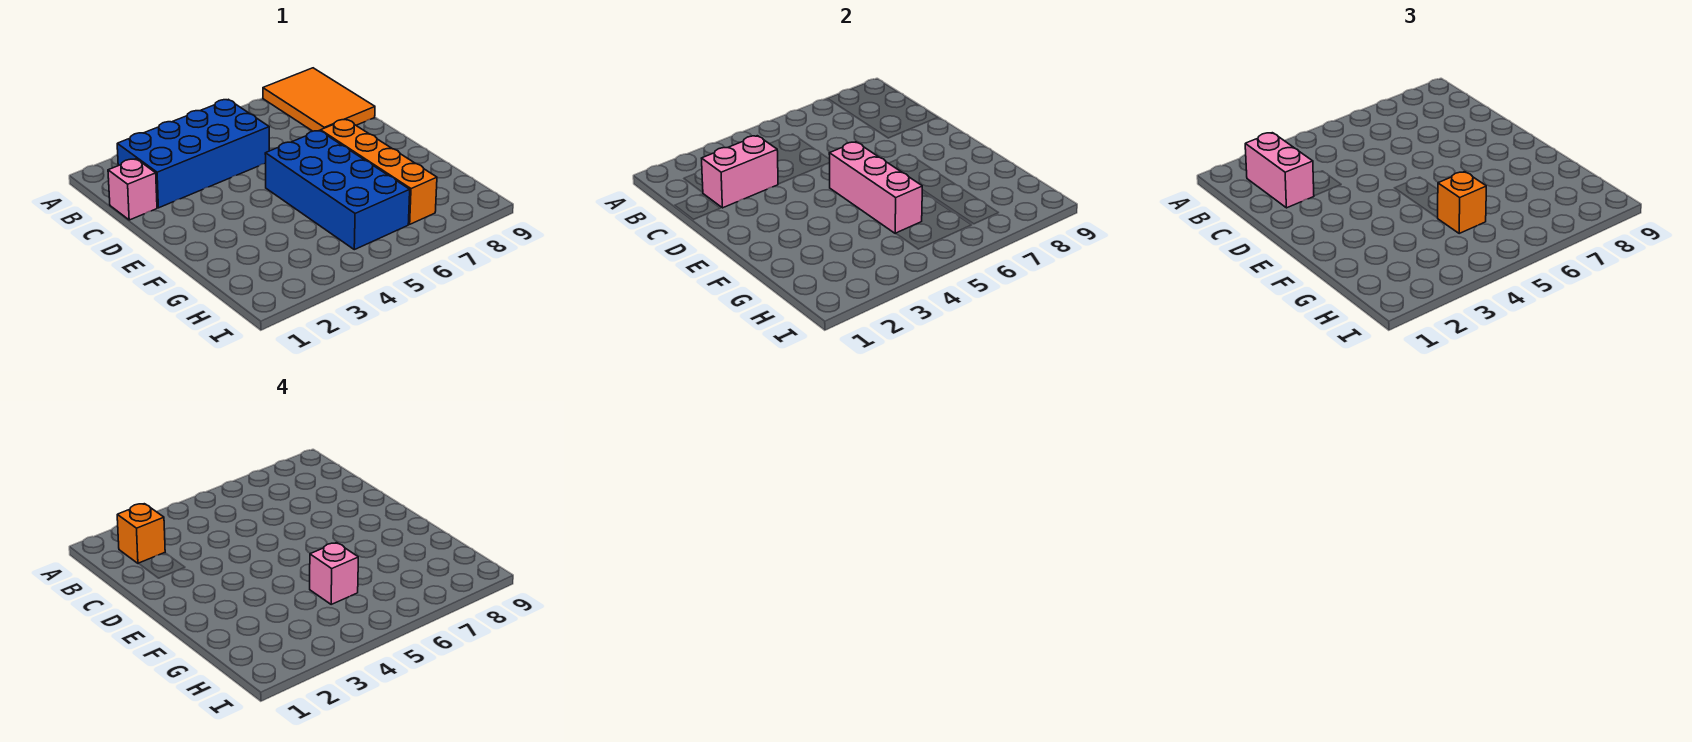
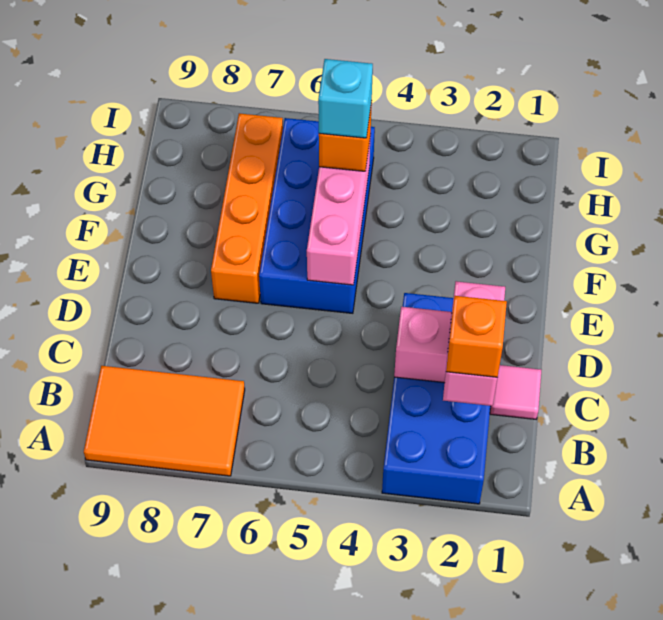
orange 2x3 tile [263,68,375,131] -> orange 2x3 tile turned to [84,366,245,476]
blue 2x4 brick [117,99,269,208] -> blue 2x4 brick turned to [382,293,490,504]
pink 1x1 brick [108,159,157,220] -> pink 1x1 tile [490,365,541,419]
pink 1x1 brick [310,543,358,604] -> cyan 1x1 brick [318,59,373,138]

